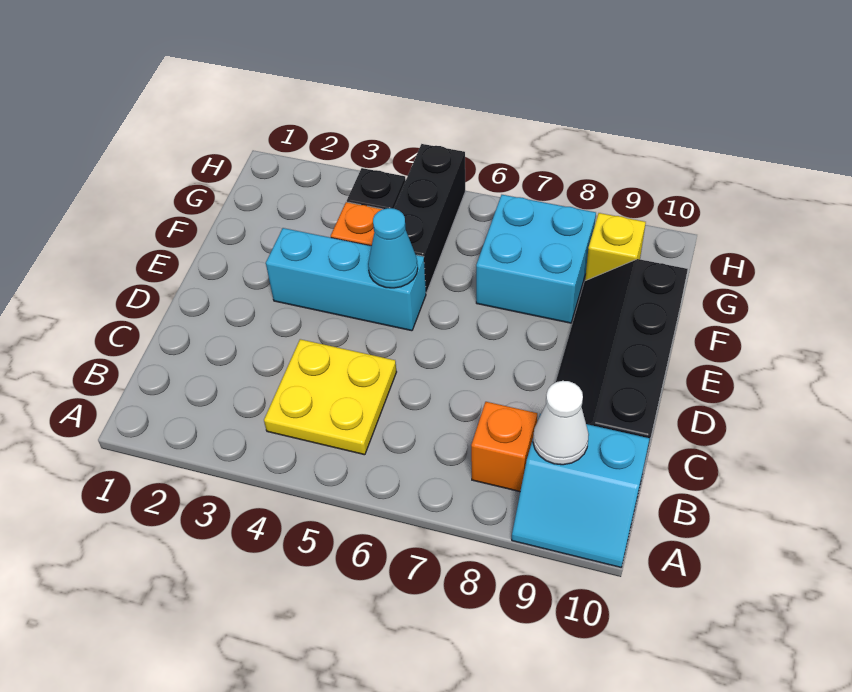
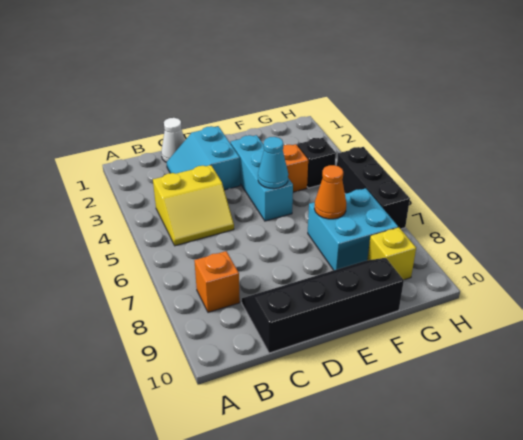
cyan 2x2 slope [512,414,650,567] -> cyan 2x2 slope moved to [166,126,240,190]
yellow 2x2 plate [264,339,396,455] -> yellow 2x2 slope [153,165,234,246]
white 1x1 cone [533,381,589,465] -> white 1x1 cone moved to [161,118,185,162]
black 1x3 brick [394,144,465,293] -> black 1x3 brick turned to [337,147,410,229]
none -> orange 1x1 cone [314,165,346,219]

